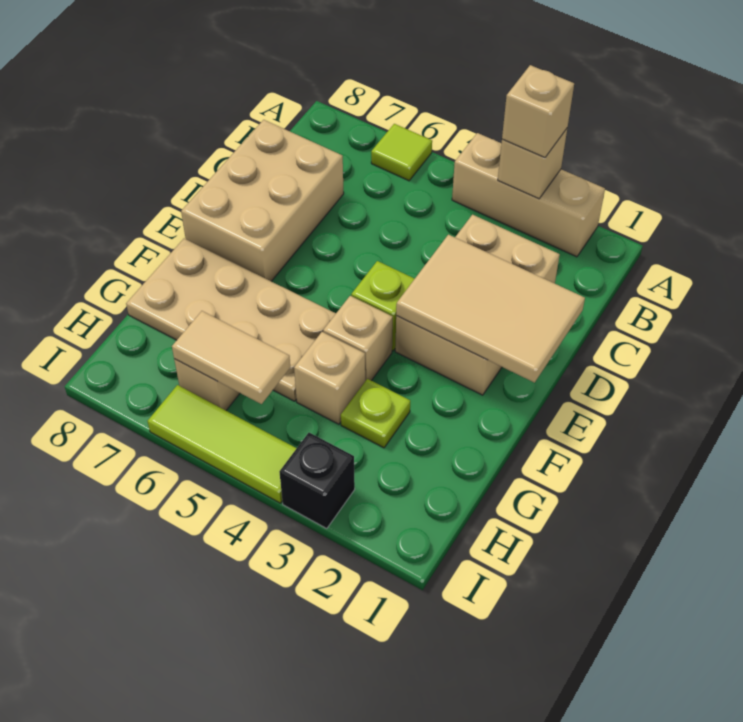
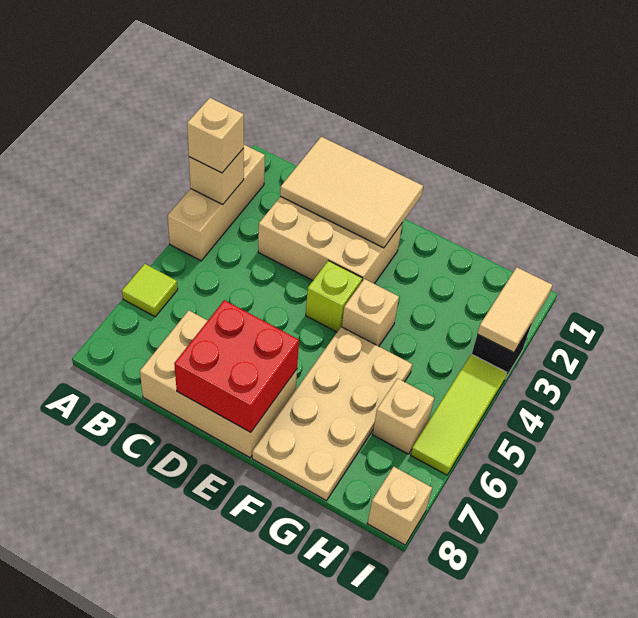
tan 2x3 tile [396,235,585,383] -> tan 2x3 tile turned to [280,137,423,248]
none -> red 2x2 brick [174,300,299,432]
lime 1x1 plate [341,379,410,448] -> none
tan 1x1 brick [294,332,365,424] -> tan 1x1 brick moved to [368,467,432,545]
tan 1x2 tile [172,311,290,404] -> tan 1x2 tile moved to [477,267,552,353]

